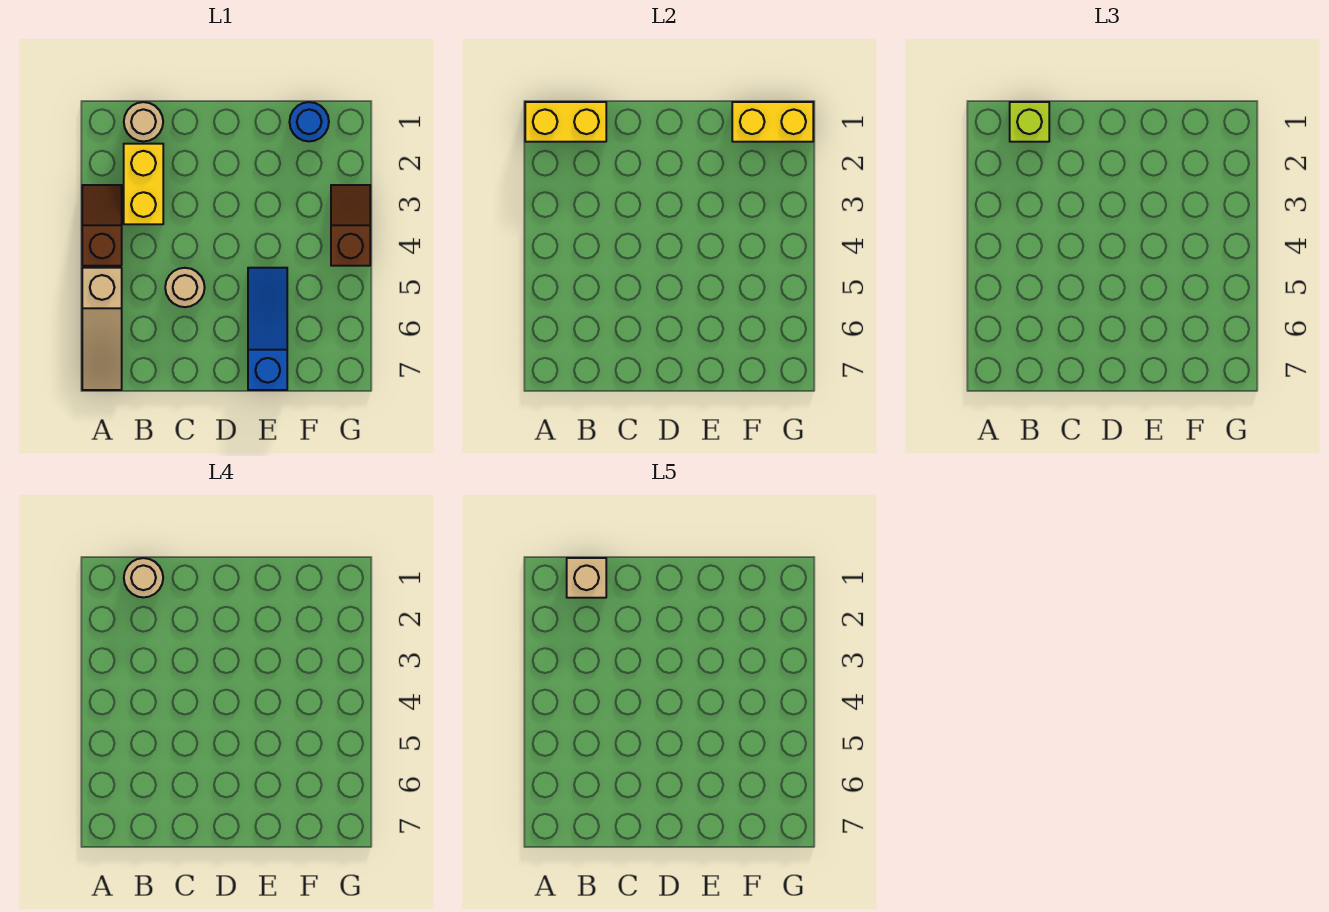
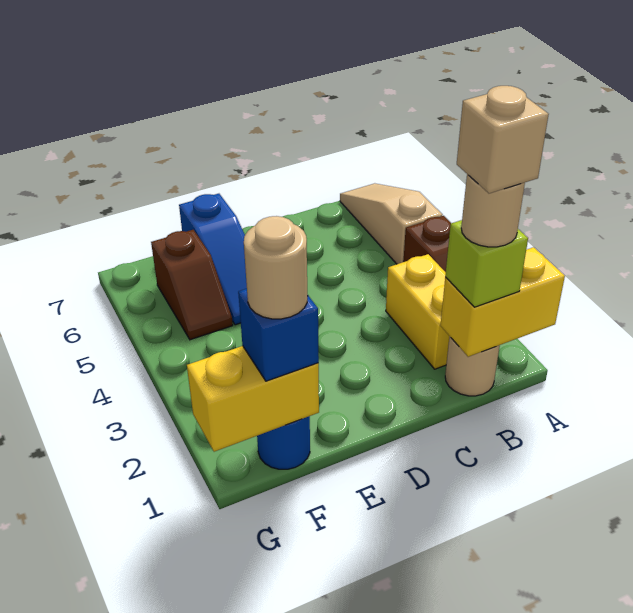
tan 1x1 round brick [165,268,205,307] -> tan 1x1 round brick moved to [244,216,307,319]
none -> blue 1x1 brick [238,289,319,381]
brown 1x2 slope [331,185,370,266] -> brown 1x2 slope moved to [151,230,233,340]

